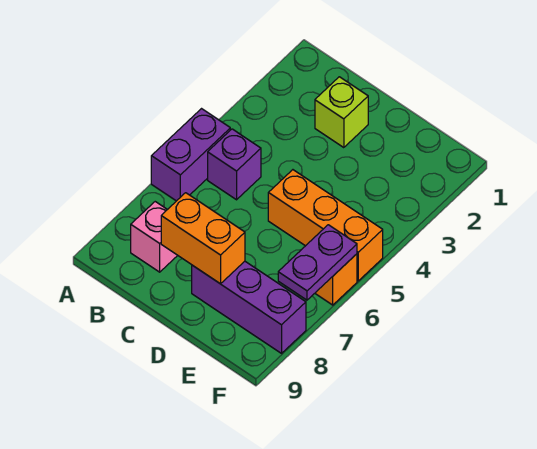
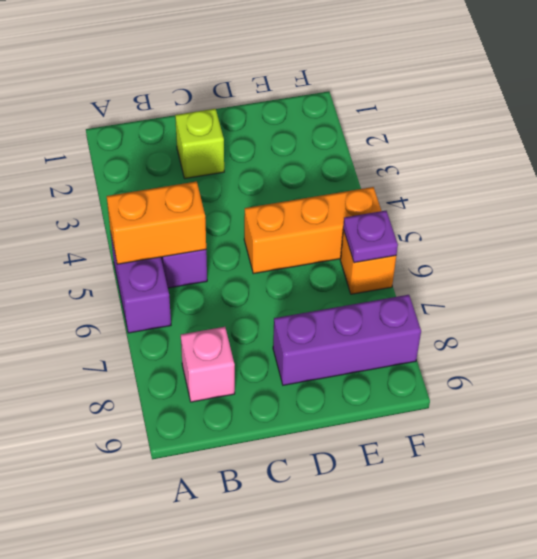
orange 1x2 brick [161,193,245,284] -> orange 1x2 brick moved to [107,181,206,264]
purple 1x2 plate [278,225,357,300] -> purple 1x1 plate [343,211,398,263]

